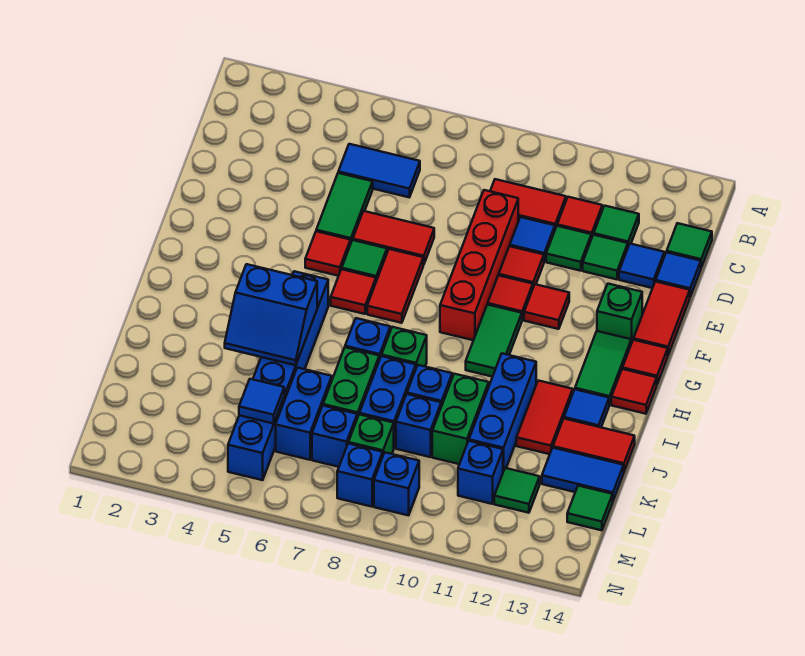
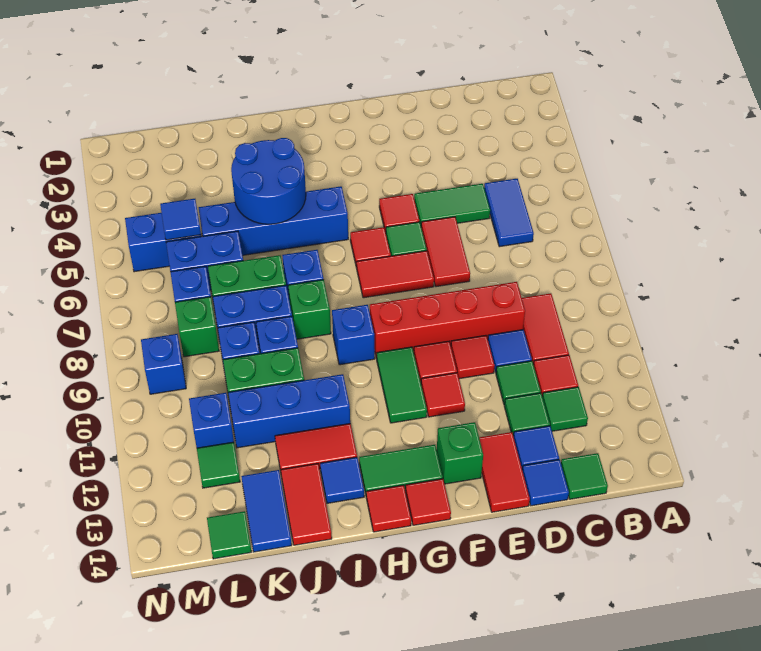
red 1x2 tile [634,281,690,355] -> red 1x2 tile turned to [479,432,530,512]
green 1x2 tile [466,304,522,377] -> green 1x2 tile turned to [377,347,427,423]
blue 2x2 slope [225,264,317,365] -> blue 2x2 round brick [231,138,306,224]
blue 1x1 brick [337,443,383,507] -> blue 1x1 brick moved to [332,305,375,365]

